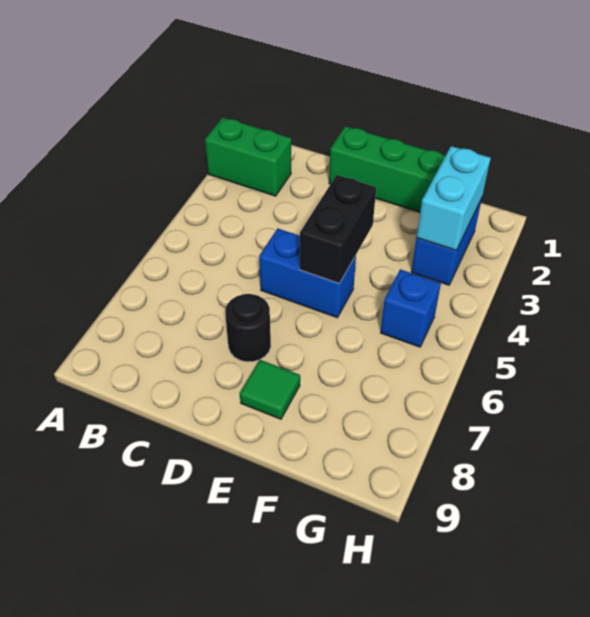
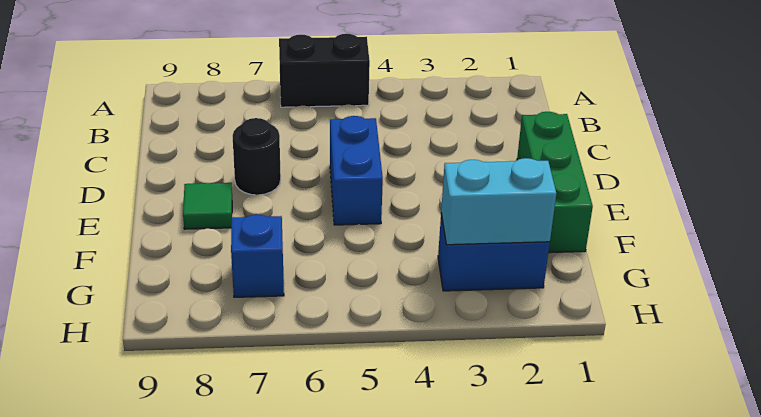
green 1x2 brick [205,117,291,196] -> none
black 1x2 brick [300,175,376,283] -> black 1x2 brick moved to [279,34,370,107]
blue 1x1 brick [380,269,441,347] -> blue 1x1 brick moved to [231,214,284,297]

